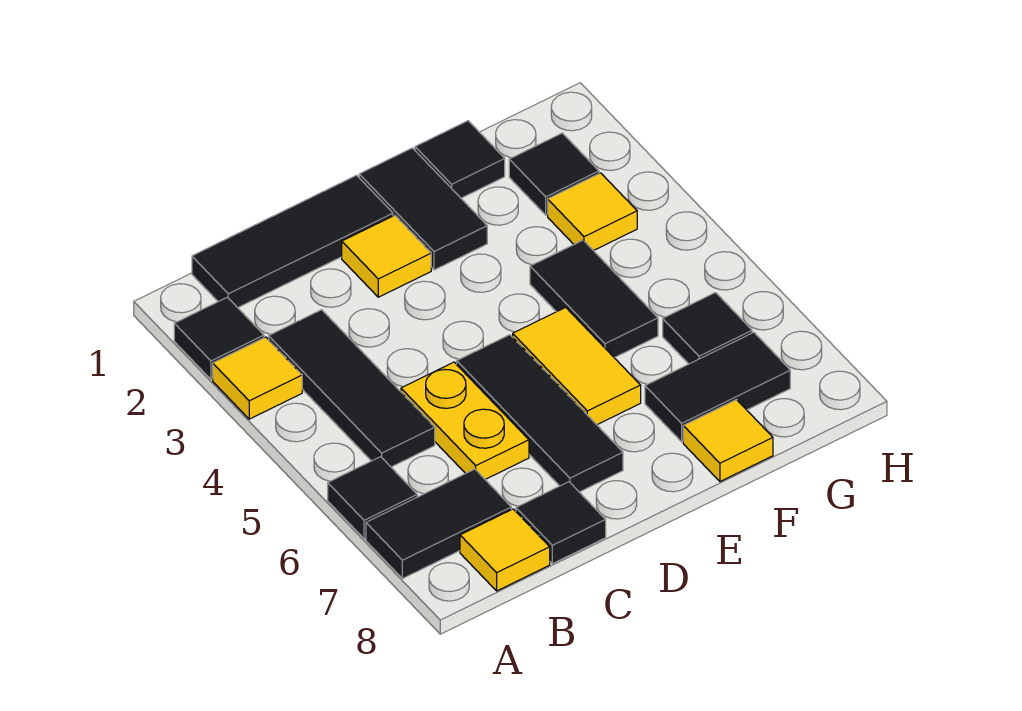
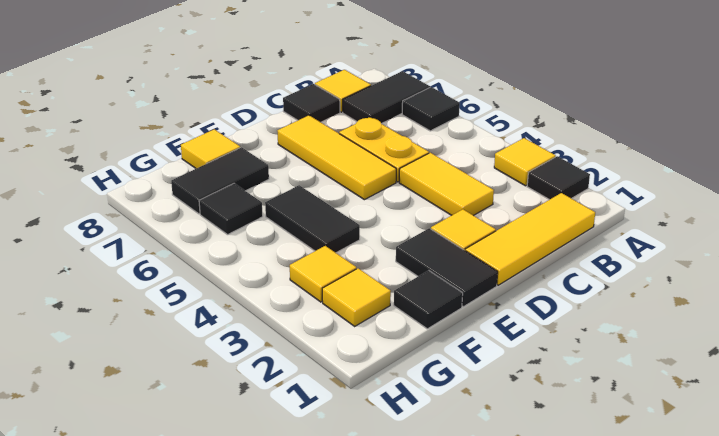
black 1x3 tile [192,175,393,308] -> yellow 1x3 tile [465,193,595,285]
black 1x3 tile [269,310,435,467] -> none
black 1x3 tile [457,335,623,492] -> yellow 1x3 tile [277,116,396,200]
yellow 1x2 tile [513,307,641,425] -> yellow 1x2 tile moved to [399,153,494,216]
black 1x1 tile [509,133,599,215] -> yellow 1x1 tile [322,268,391,326]

